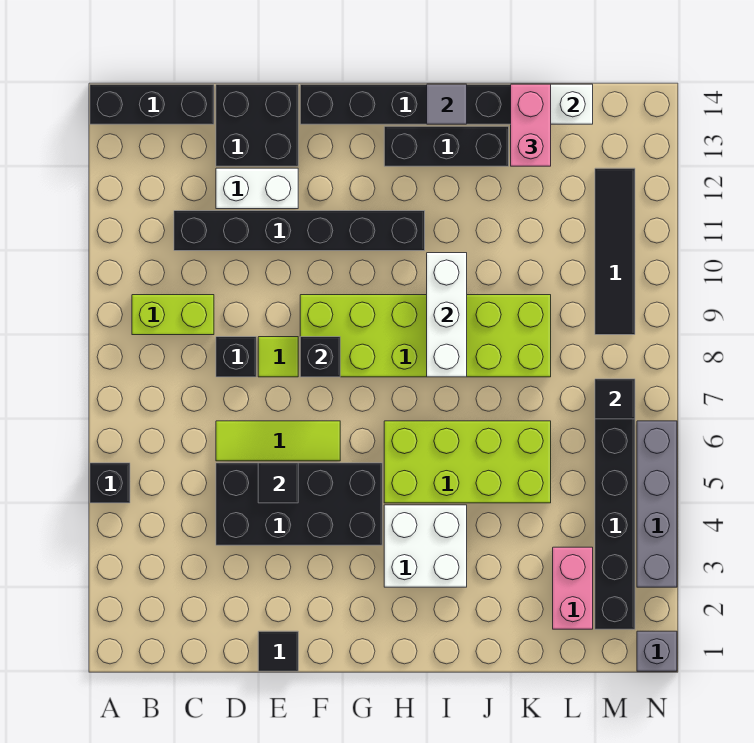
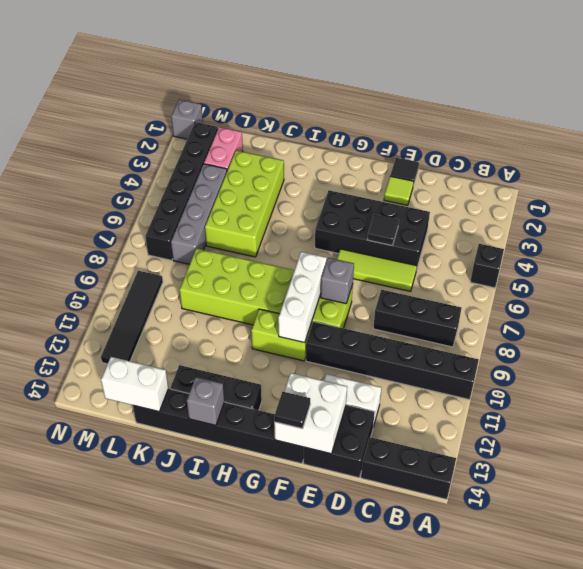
lime 1x2 brick [132,295,214,335] -> lime 1x2 brick moved to [251,309,312,361]
black 1x6 brick [174,211,425,251] -> black 1x6 brick moved to [306,322,479,400]
black 1x1 brick [216,337,256,377] -> black 1x3 brick [373,290,461,347]
lime 1x1 tile [258,337,298,377] -> lime 1x1 tile moved to [384,176,414,205]
black 1x1 brick [300,337,340,377] -> grey 1x1 brick [321,258,354,304]
white 2x2 brick [384,505,467,587] -> white 2x2 brick moved to [274,373,347,454]
lime 2x4 brick [384,421,551,503] -> lime 2x4 brick turned to [205,150,284,257]
white 1x3 brick [427,253,467,377] -> white 1x3 brick moved to [278,252,327,343]
grey 1x1 tile [427,84,467,124] -> grey 1x1 brick [187,377,224,425]
pink 1x2 brick [511,84,551,166] -> none
black 1x1 tile [595,379,635,419] -> black 1x1 tile moved to [274,392,310,429]
grey 1x4 brick [637,421,677,587] -> grey 1x4 brick moved to [171,164,227,264]

